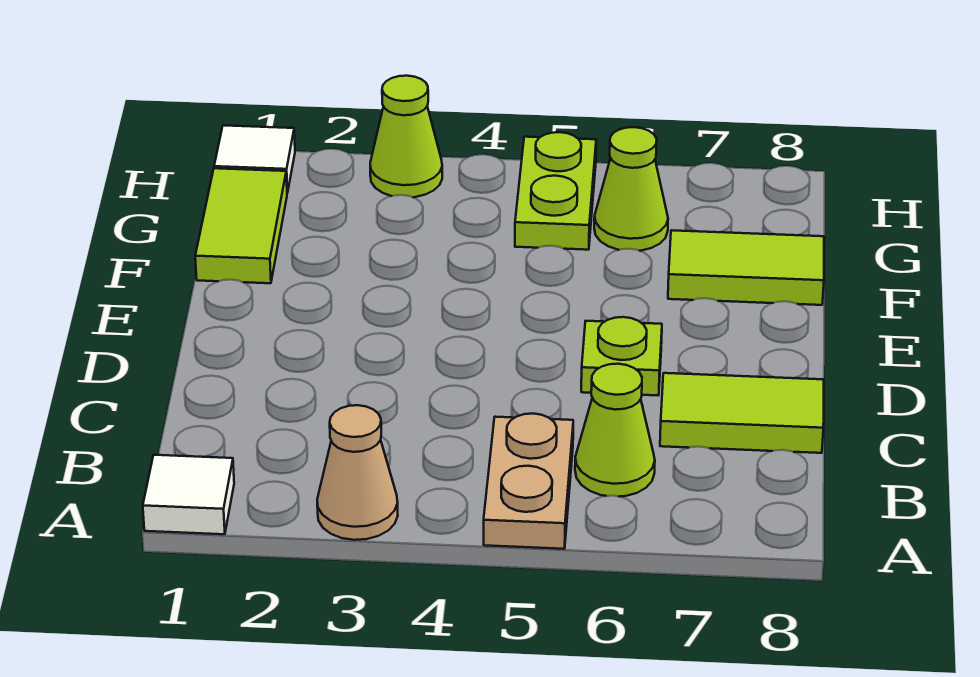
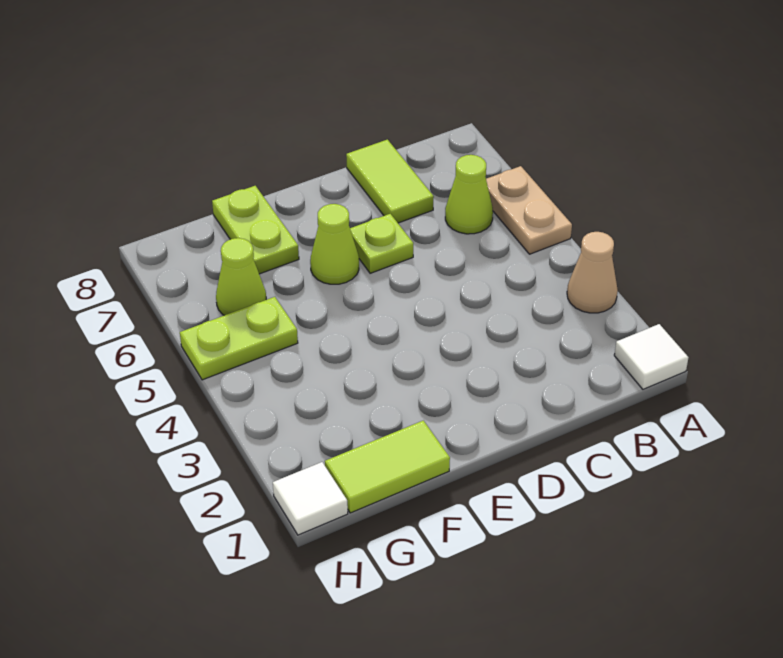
tan 1x2 plate [484,414,573,549] -> tan 1x2 plate turned to [486,166,572,254]
lime 1x2 tile [668,230,824,305] -> lime 1x2 plate [212,186,299,274]
lime 1x1 cone [370,76,442,197] -> lime 1x1 cone moved to [310,204,359,284]

